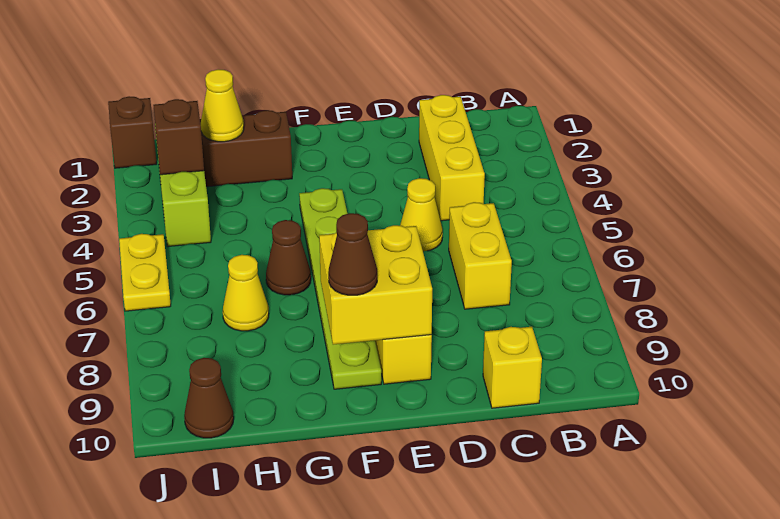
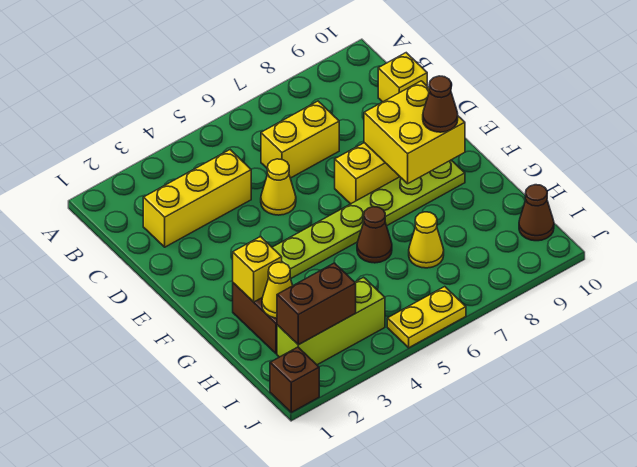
none -> yellow 1x1 brick [233,236,282,302]
brown 1x1 brick [153,99,204,175] -> brown 1x2 brick [277,263,356,345]

